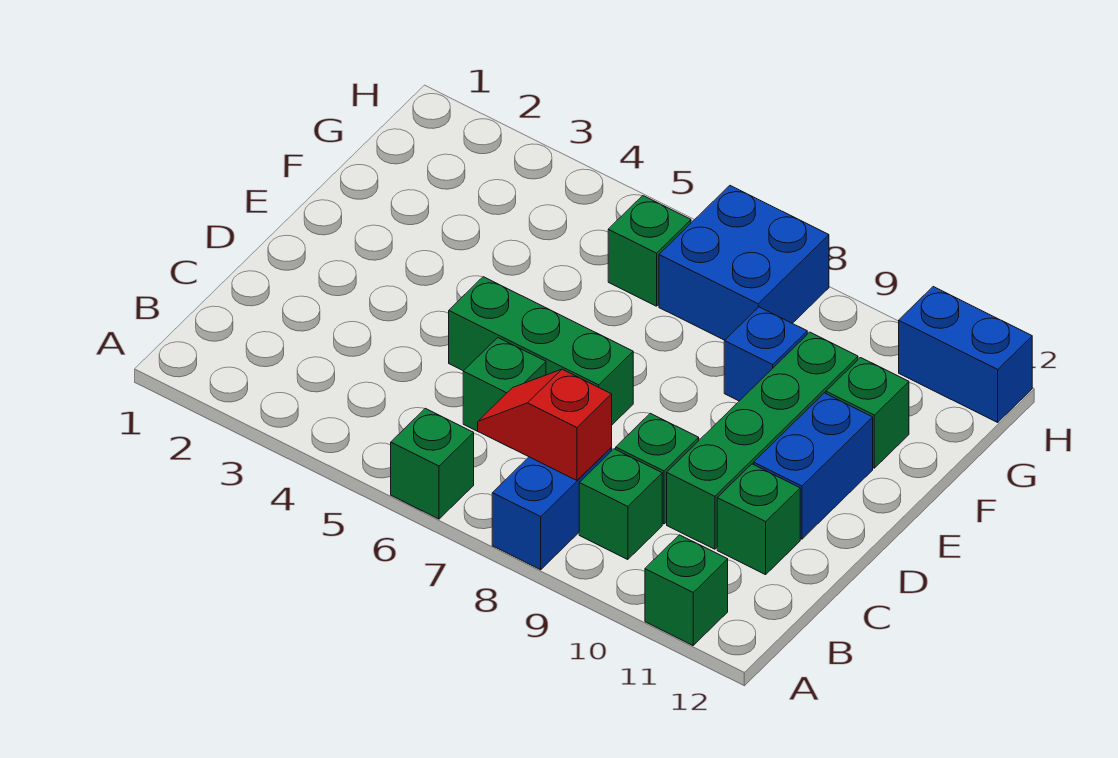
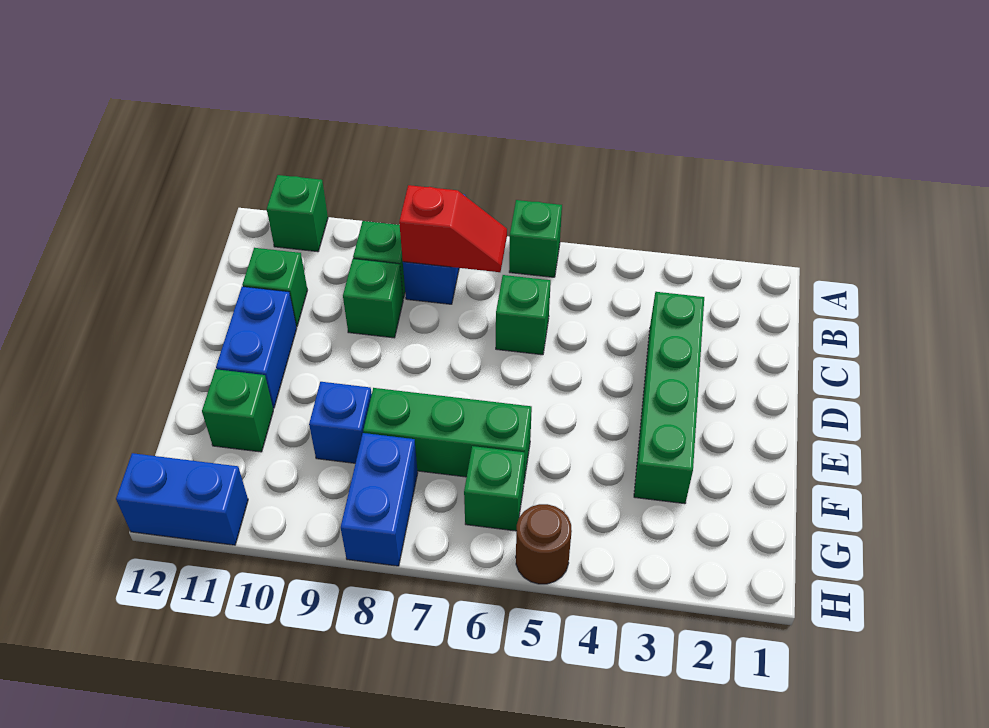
green 1x4 brick [667,332,858,549] -> green 1x4 brick moved to [634,292,704,504]
green 1x3 brick [449,277,633,425] -> green 1x3 brick moved to [363,388,532,480]
blue 2x2 brick [659,186,829,340] -> blue 1x2 brick [341,433,418,566]
none -> brown 1x1 round brick [516,504,572,584]

